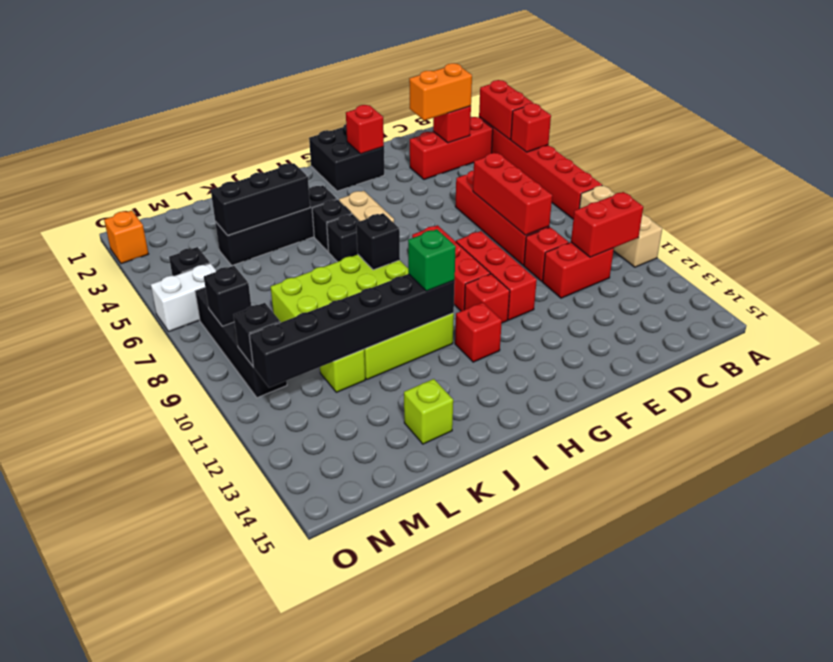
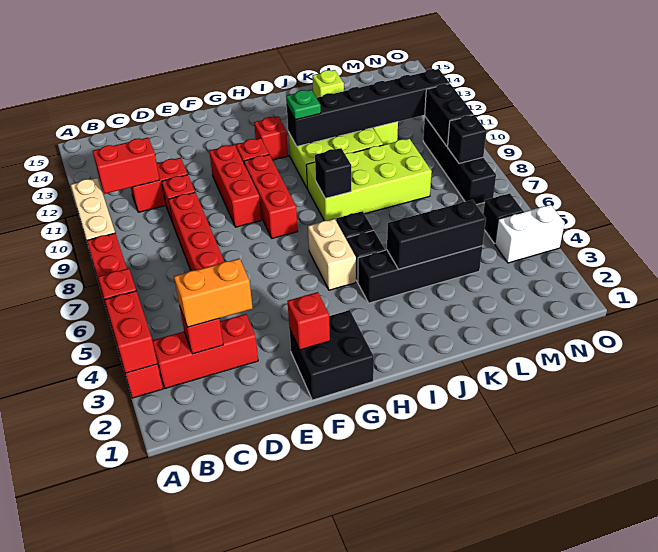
red 1x3 brick [473,153,552,235] -> none
green 1x1 brick [408,229,456,291] -> green 1x1 plate [286,90,321,120]
white 1x2 brick [151,264,216,331] -> white 1x2 brick moved to [495,205,565,263]
black 1x1 brick [234,303,281,366] -> black 1x2 brick [425,84,474,147]
orange 1x1 brick [104,211,148,264] -> none

